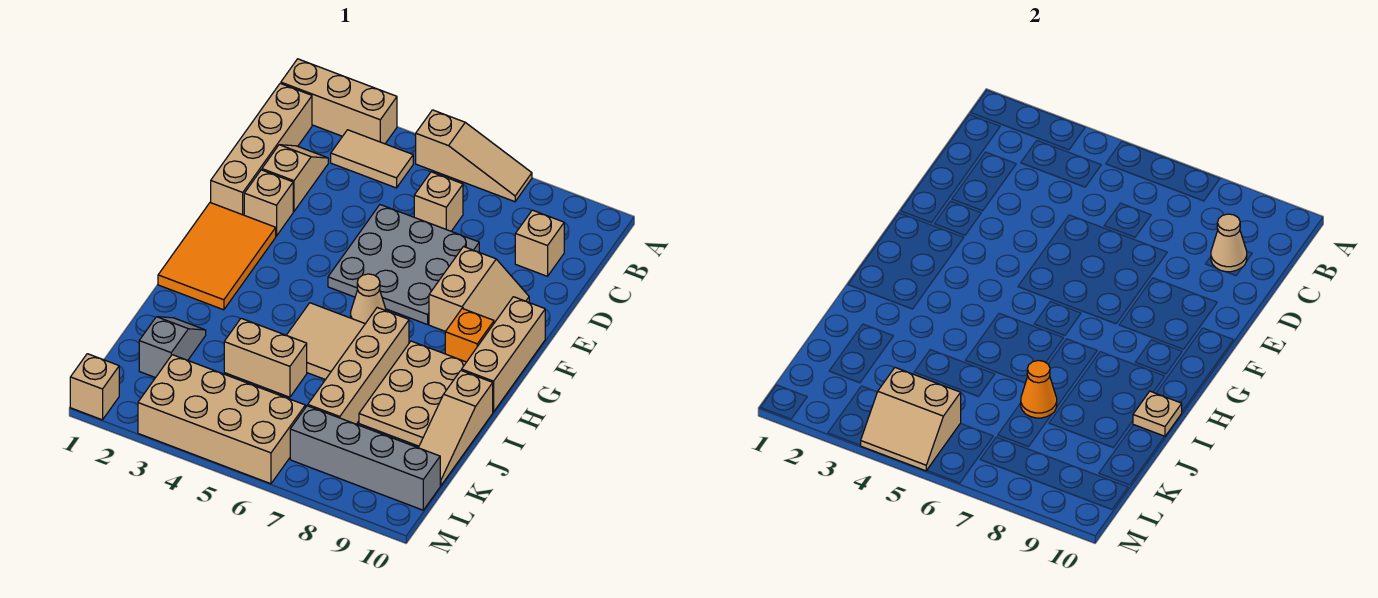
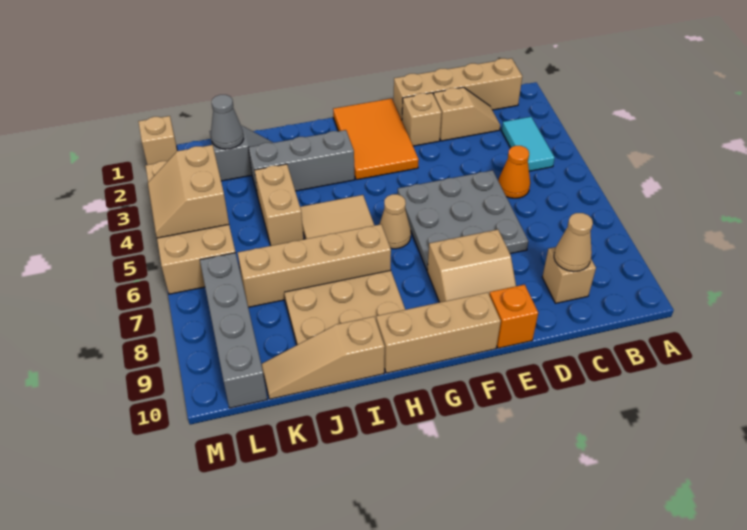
tan 1x3 brick [281,59,397,144] -> none
tan 1x3 slope [416,110,532,202] -> none
tan 1x2 tile [331,130,413,188] -> cyan 1x2 tile [502,117,555,171]
tan 1x1 brick [414,172,463,231] -> none
orange 2x3 tile [158,203,276,310] -> orange 2x3 tile turned to [333,98,419,180]
orange 1x1 brick [445,309,494,362] -> orange 1x1 brick moved to [489,284,538,348]
none -> grey 1x3 brick [248,130,355,196]
tan 1x1 plate [1133,391,1182,437] -> none
orange 1x1 cone [1021,361,1057,418] -> orange 1x1 cone moved to [498,146,530,198]
none -> grey 1x1 cone [211,95,244,149]

